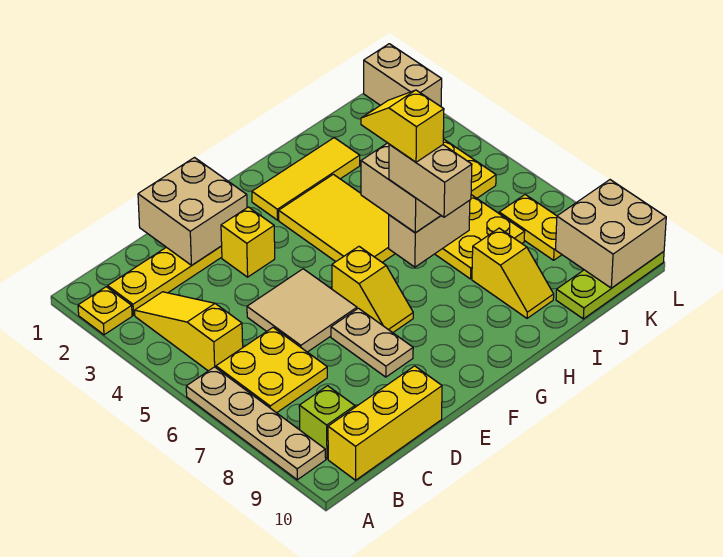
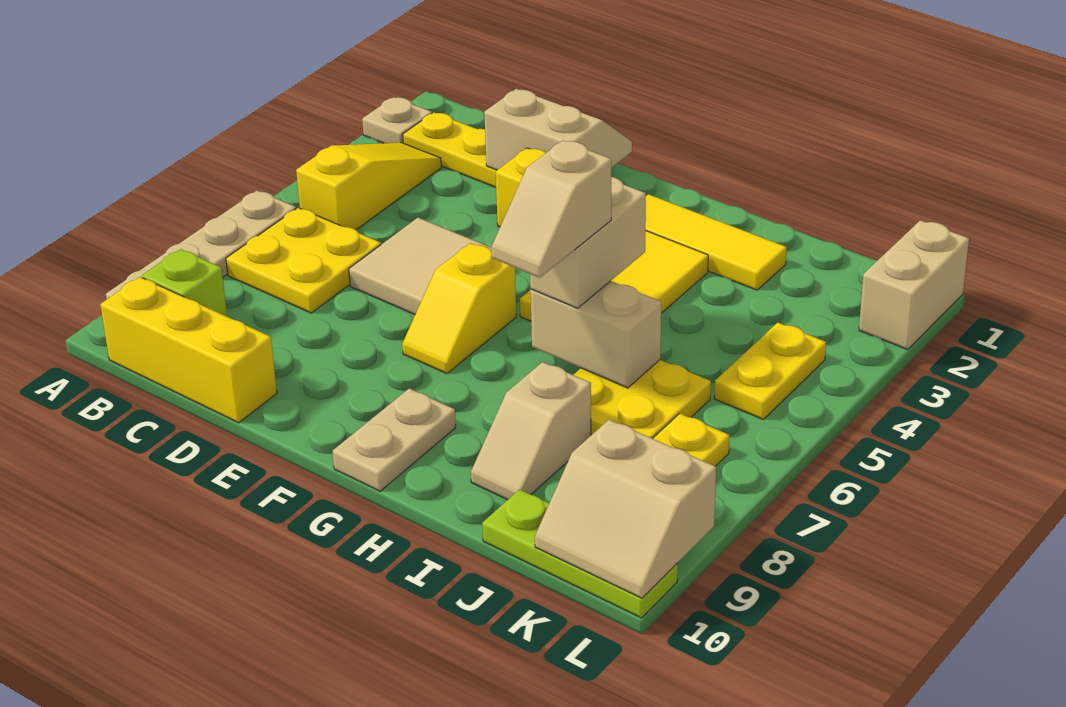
yellow 1x1 plate [78,287,132,335] -> tan 1x1 plate [362,97,432,143]
tan 2x2 brick [138,158,247,265] -> tan 2x2 slope [484,89,632,170]
tan 1x2 plate [331,308,413,377] -> tan 1x2 plate moved to [333,388,456,491]
yellow 1x2 slope [361,90,444,162] -> none
tan 1x2 brick [389,144,472,217] -> tan 1x2 slope [491,141,611,278]
yellow 1x2 slope [472,228,554,318] -> tan 1x2 slope [471,362,591,500]
tan 2x2 brick [556,180,666,288] -> tan 2x2 slope [535,420,716,598]

